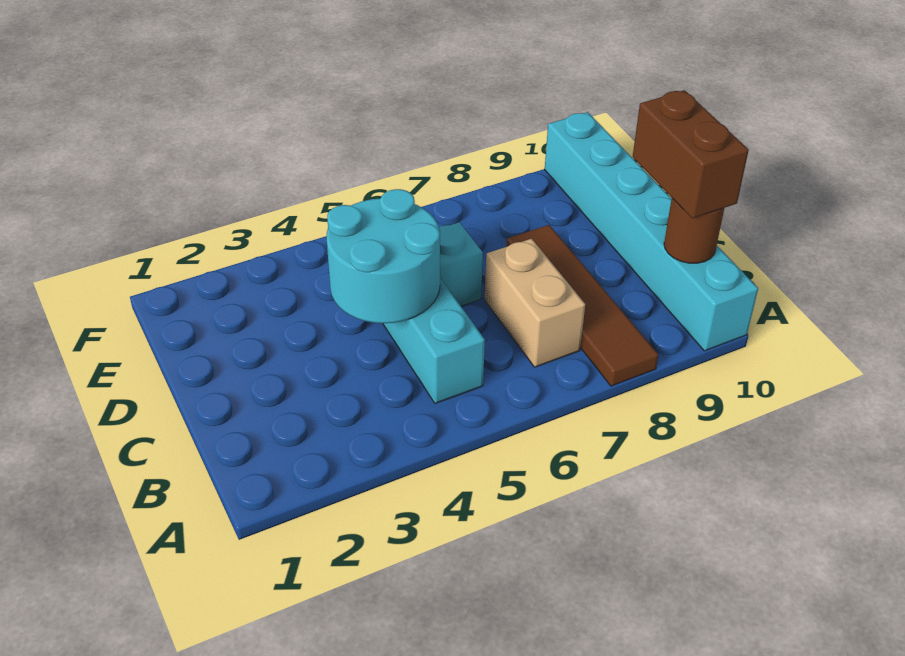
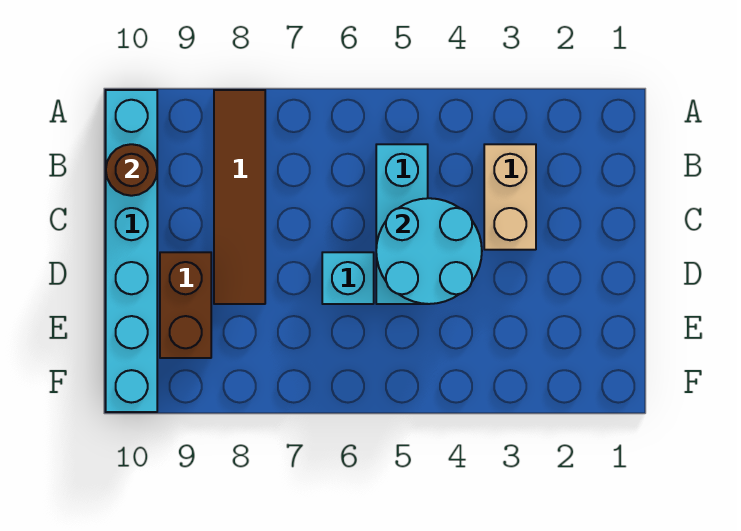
tan 1x2 brick [485,239,585,367] -> tan 1x2 brick moved to [484,144,536,250]
brown 1x2 brick [633,90,749,218] -> brown 1x2 brick moved to [160,252,211,358]

